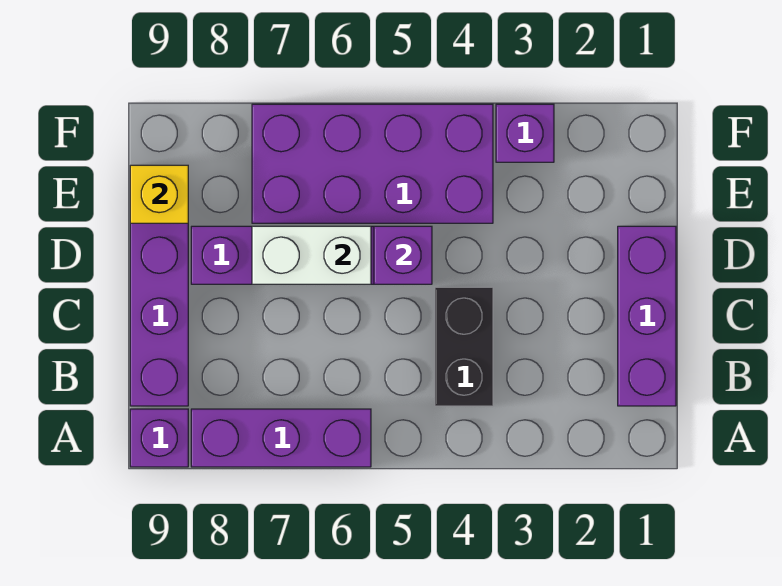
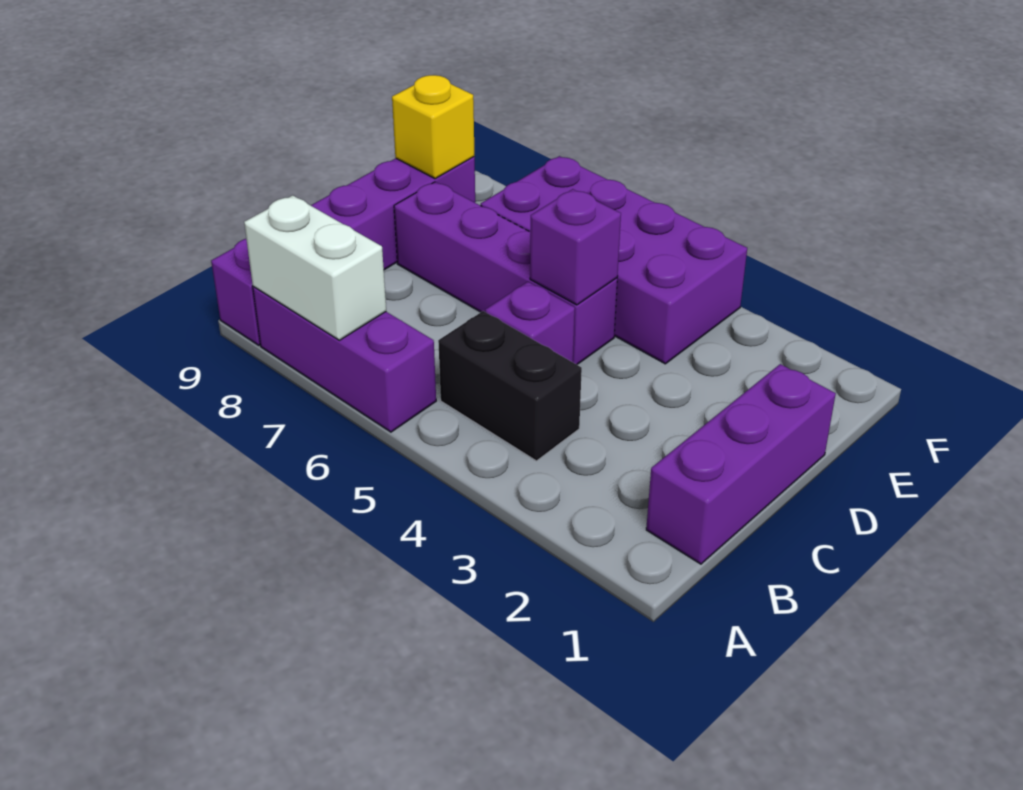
black 1x2 brick [435,287,493,406] -> black 1x2 brick turned to [438,311,582,461]
white 1x2 brick [252,226,371,284] -> white 1x2 brick moved to [244,195,386,340]
purple 1x1 brick [496,104,554,162] -> purple 1x1 brick moved to [485,282,575,362]

